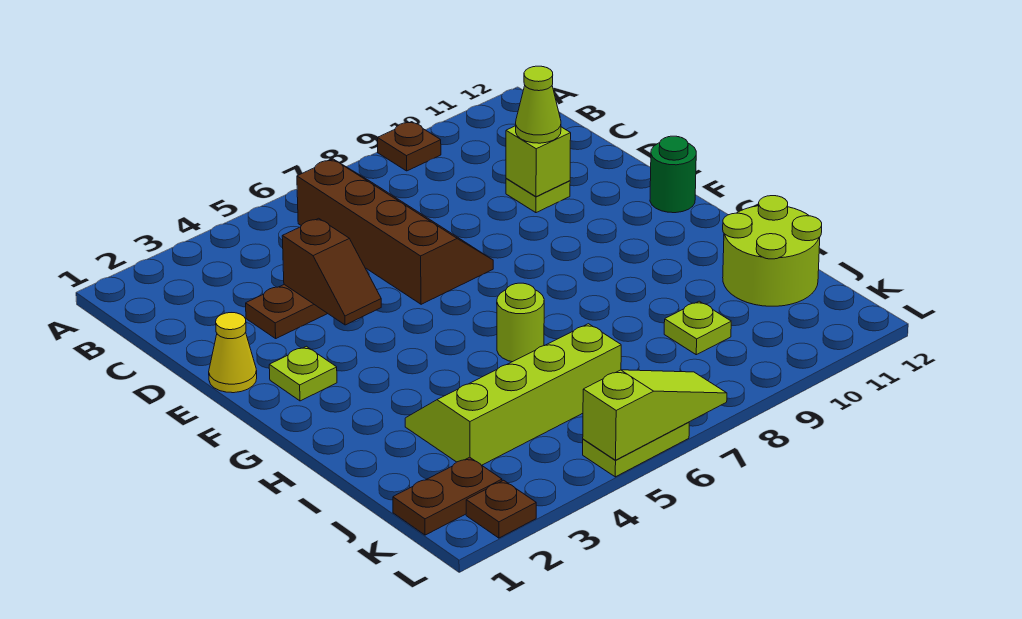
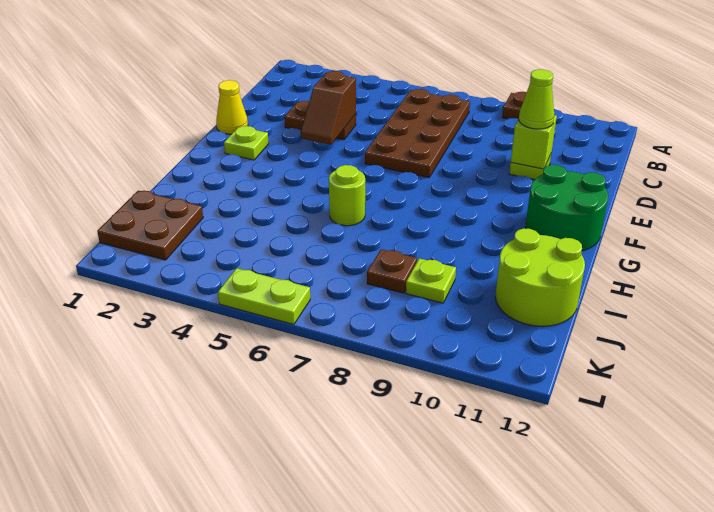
brown 2x4 slope [297,159,493,304] -> brown 2x4 plate [365,89,470,178]
green 1x1 round brick [650,136,696,213] -> green 2x2 round brick [526,165,608,251]
lime 2x4 slope [405,324,621,465] -> none
brown 1x2 plate [393,457,502,535] -> brown 2x2 plate [97,191,203,260]
brown 1x1 plate [466,480,536,538] -> brown 1x1 plate moved to [367,249,417,293]
lime 1x3 slope [583,370,727,460] -> none

